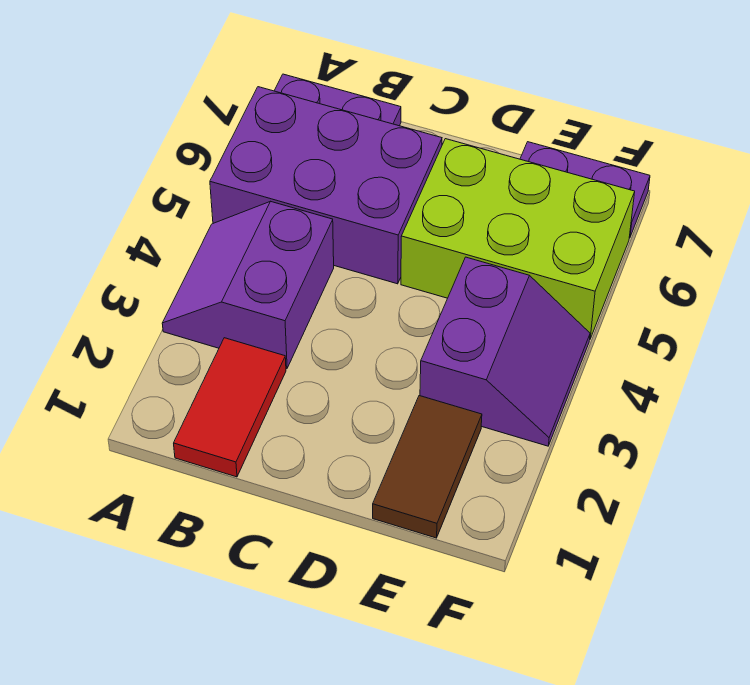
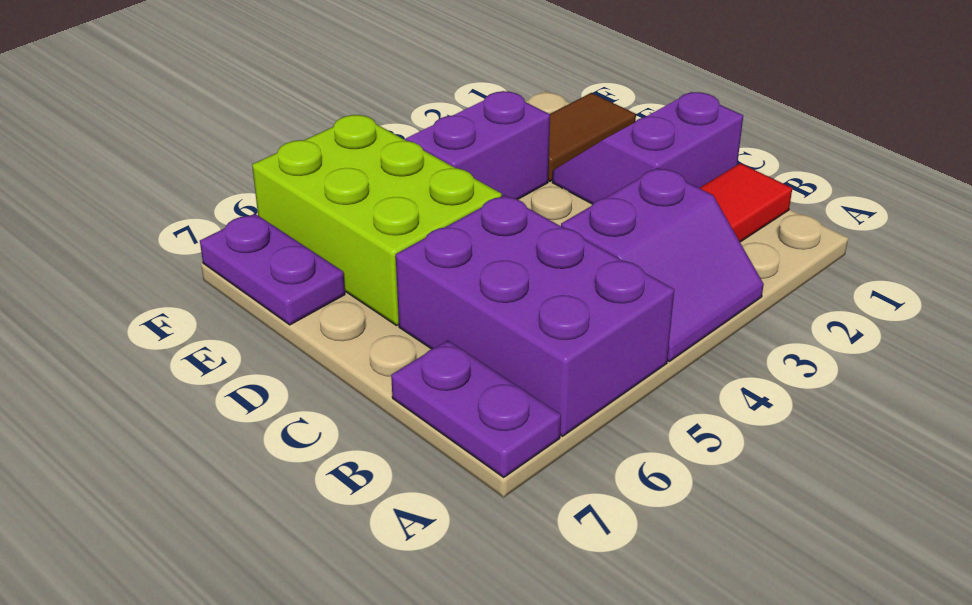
none -> purple 2x2 slope [552,92,743,204]

